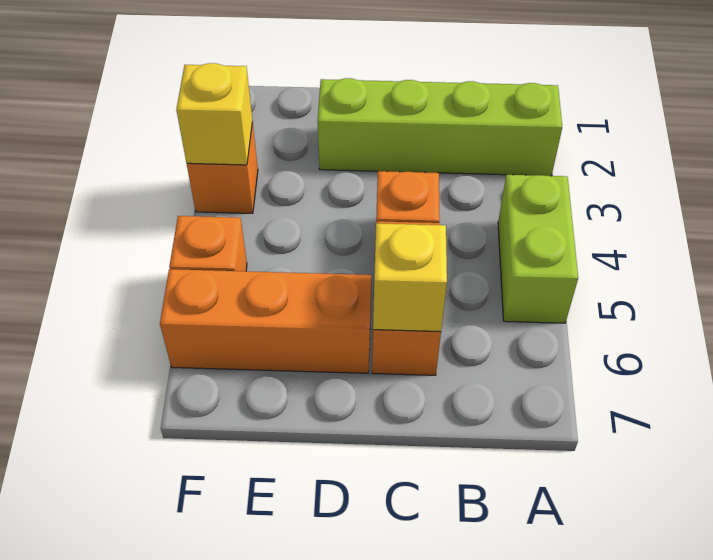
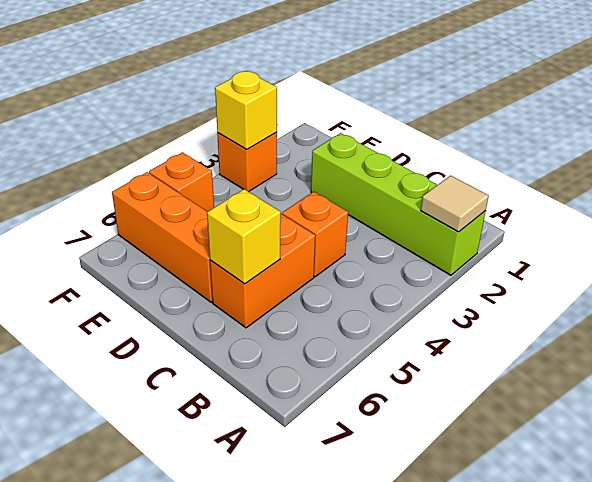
none -> tan 1x1 tile [421,176,489,232]
lime 1x2 brick [498,175,578,323] -> none

